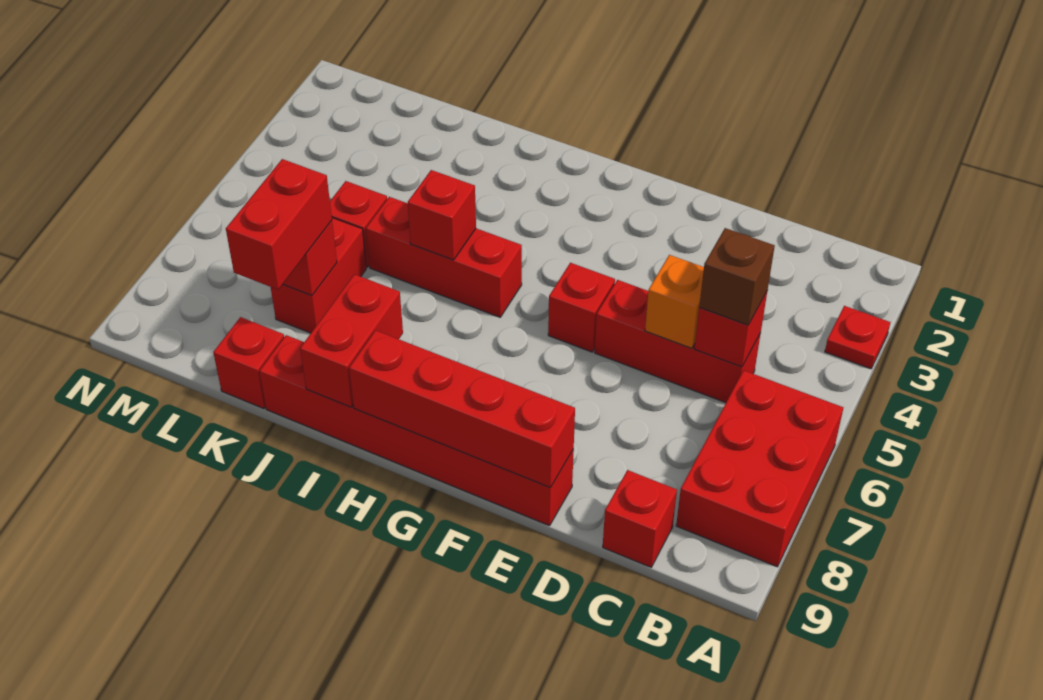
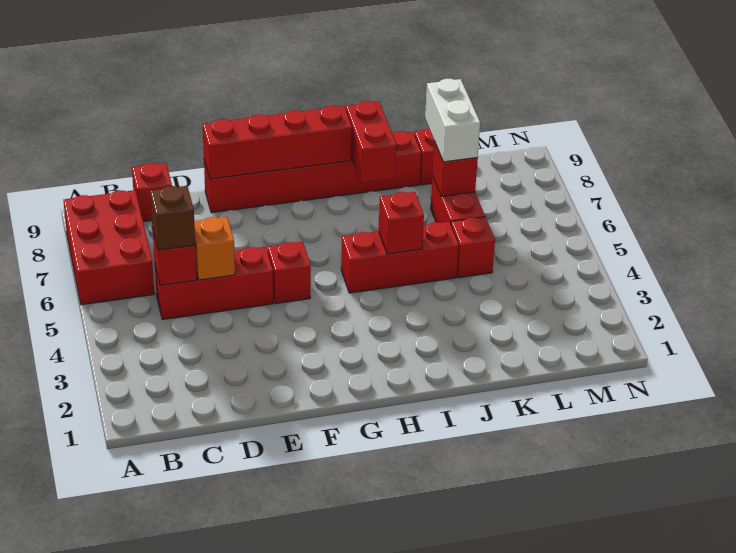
red 1x1 plate [825,306,890,369] -> none
red 1x2 brick [226,159,332,290] -> white 1x2 brick [425,79,480,162]

